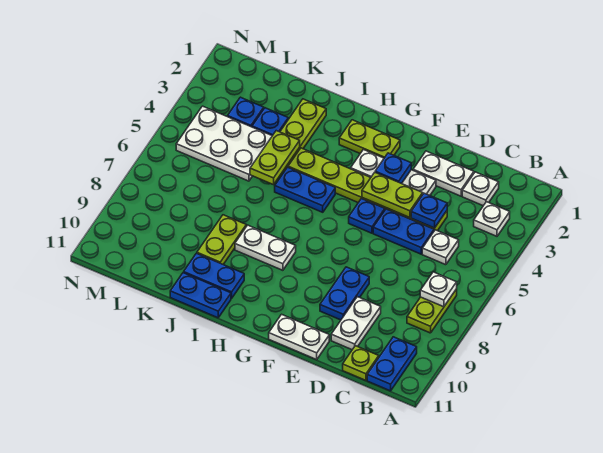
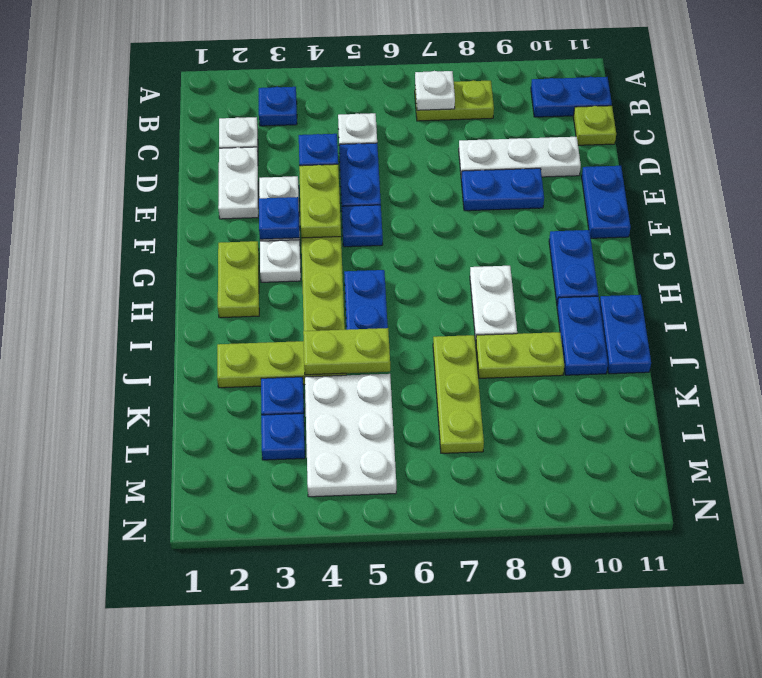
white 1x1 plate [474,202,510,236] -> blue 1x1 plate [259,87,297,126]
white 1x2 plate [331,297,381,350] -> white 1x3 plate [459,137,581,178]
white 1x2 plate [269,314,329,360] -> blue 1x2 plate [582,166,631,238]
none -> blue 1x2 plate [549,230,598,304]
none -> lime 1x3 plate [433,335,484,453]

